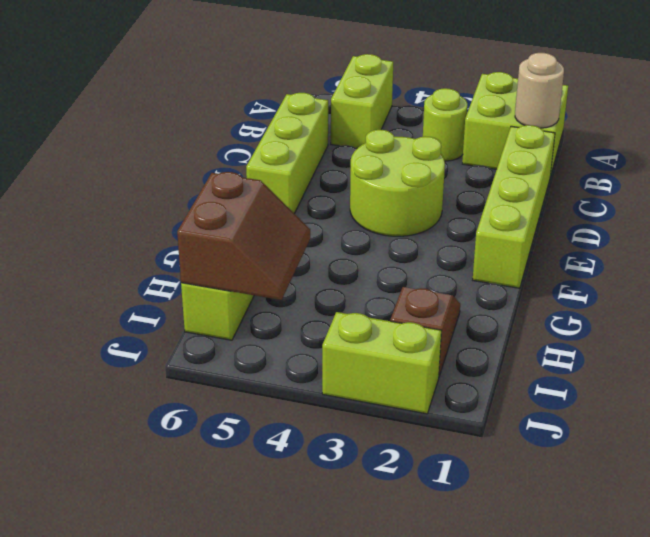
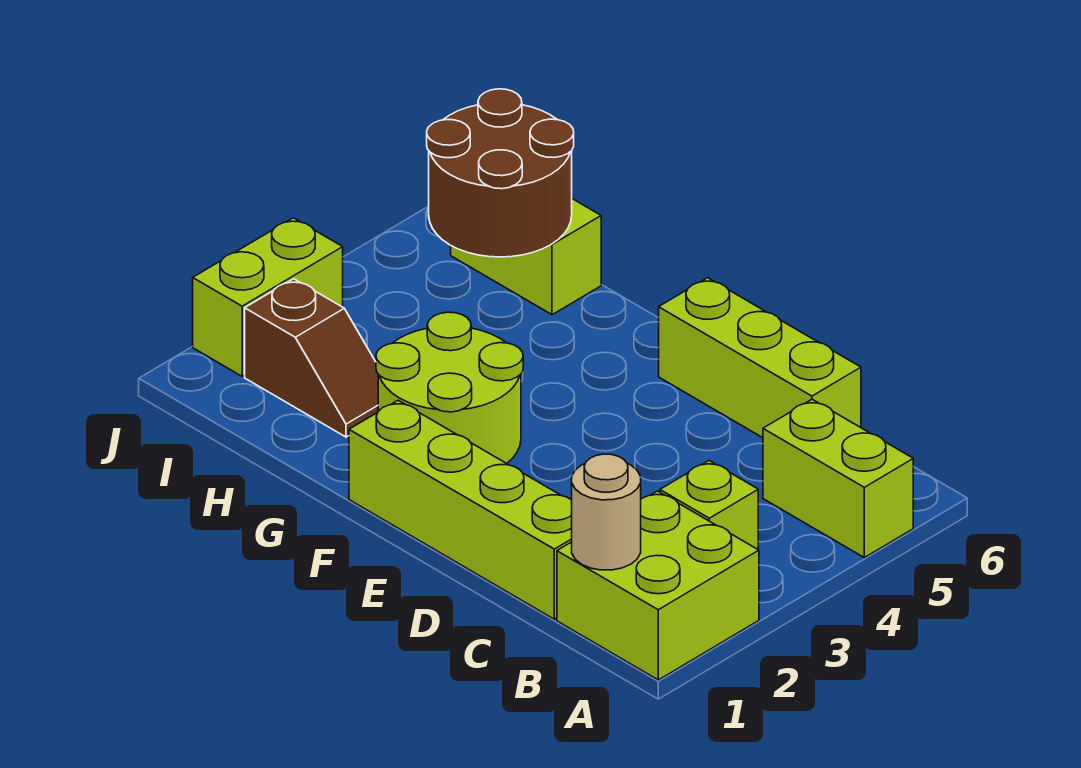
lime 1x1 round brick [423,88,468,161] -> lime 1x1 brick [660,461,758,549]
lime 2x2 round brick [350,130,445,236] -> lime 2x2 round brick moved to [376,312,523,464]
brown 2x2 slope [177,172,310,300] -> brown 2x2 round brick [427,89,574,257]

